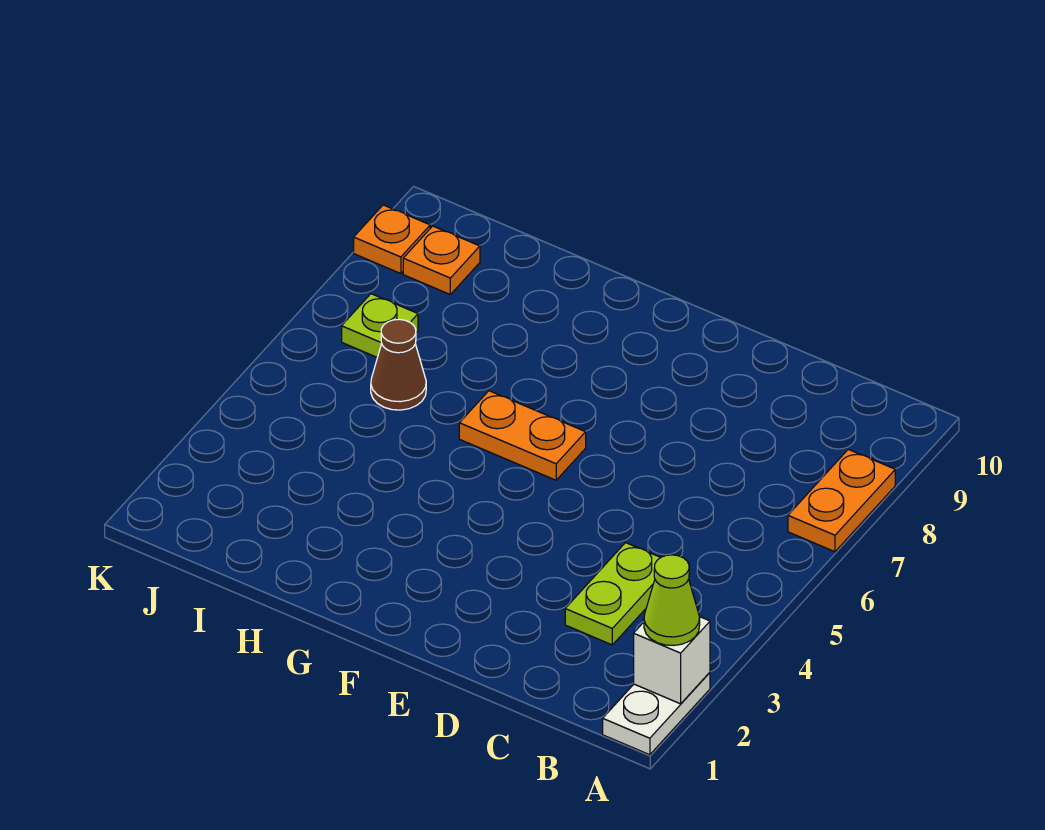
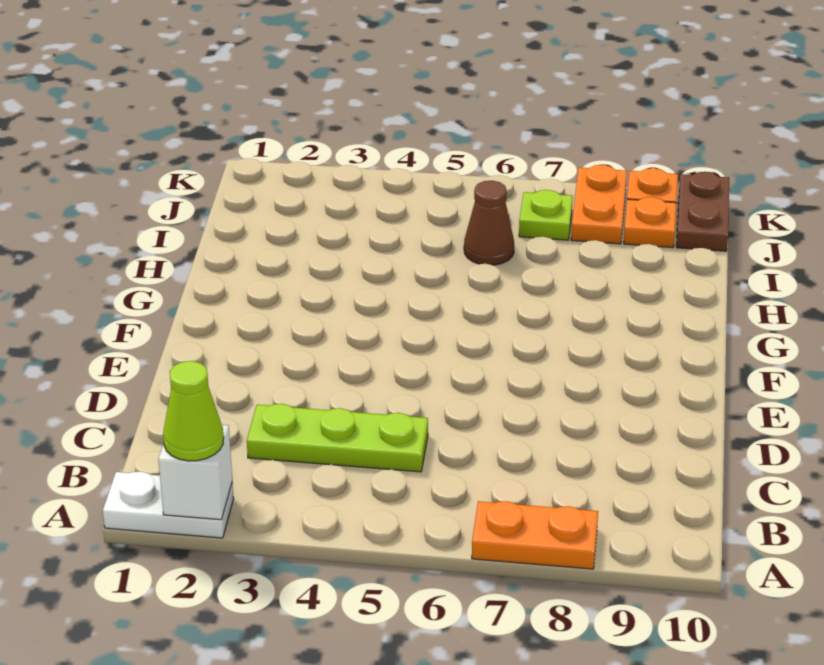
lime 1x2 plate [565,543,660,645] -> lime 1x3 plate [247,404,428,472]
orange 1x2 plate [459,391,586,480] -> orange 1x2 plate moved to [571,165,627,244]
none -> brown 1x2 plate [676,172,729,251]

